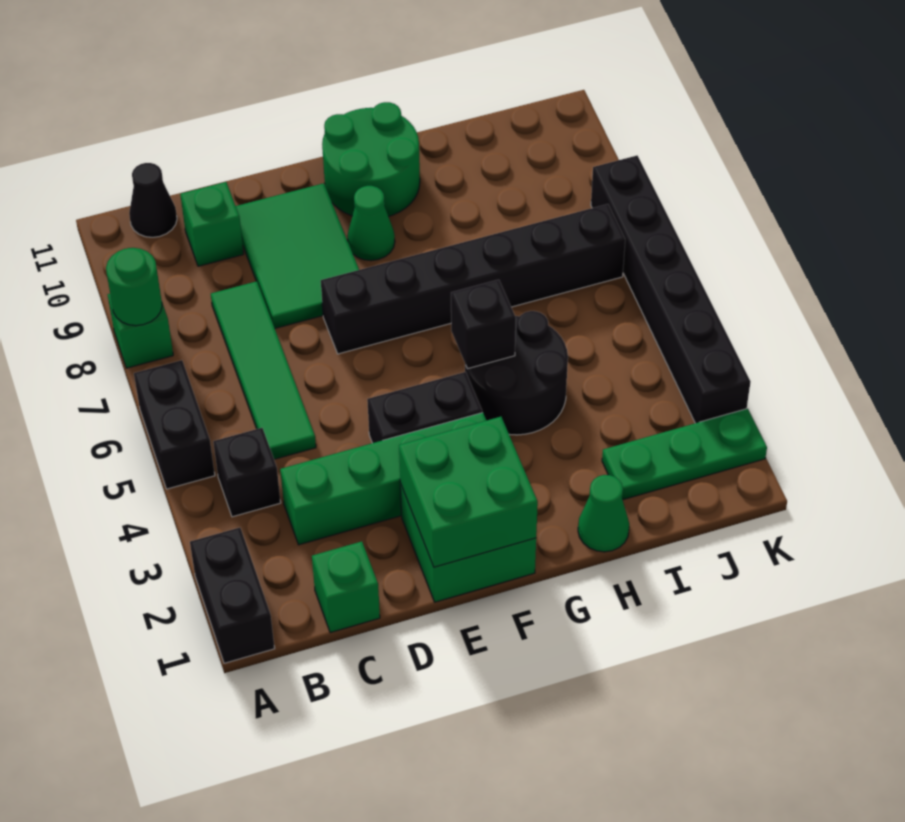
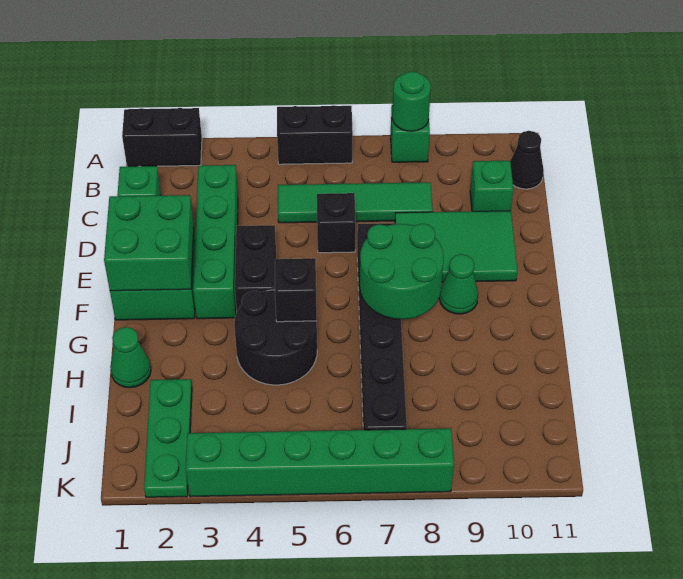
black 1x1 brick [213,428,281,517] -> black 1x1 brick moved to [317,193,356,253]
green 2x2 round brick [322,102,420,216] -> green 2x2 round brick moved to [360,224,443,319]
black 1x6 brick [591,156,750,423] -> green 1x6 brick [186,428,454,497]

